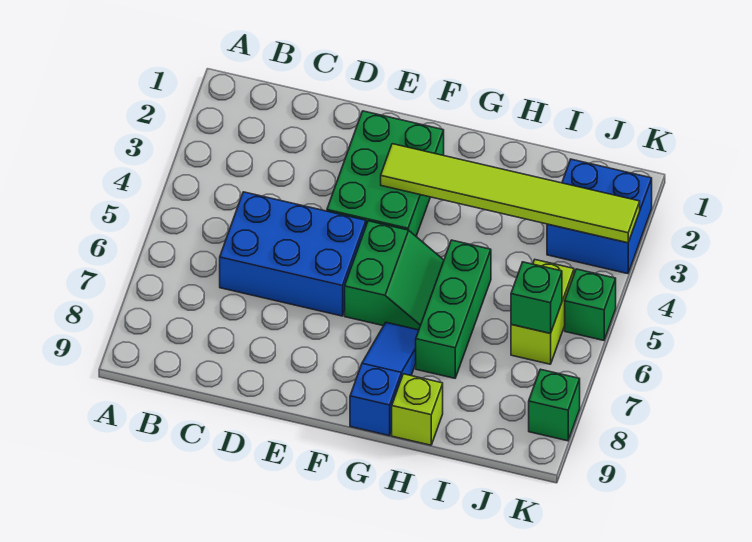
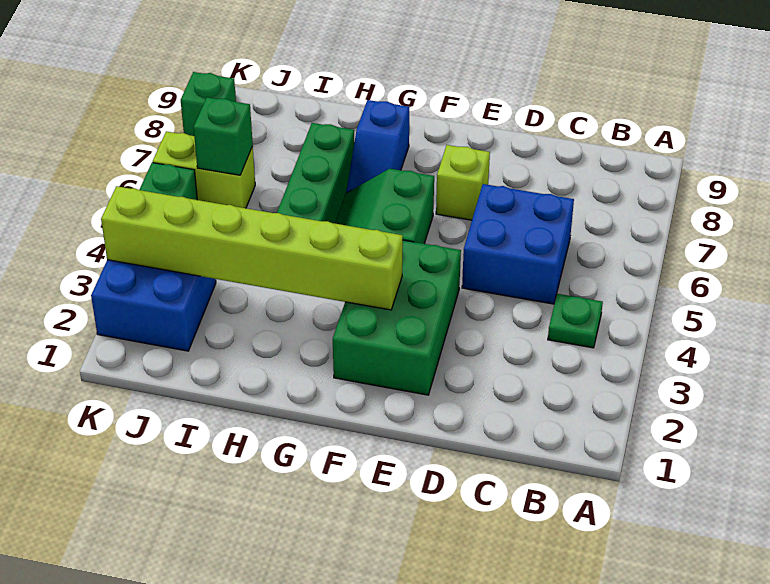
none -> green 1x1 plate [548,294,603,348]
blue 2x3 brick [220,192,366,316] -> blue 2x2 brick [462,184,574,304]
lime 1x6 tile [381,144,640,243] -> lime 1x6 brick [101,186,403,310]
blue 1x3 slope [350,322,419,436] -> blue 1x2 slope [346,100,409,193]
lime 1x1 brick [392,374,443,445] -> lime 1x1 brick moved to [436,145,490,220]
lime 1x2 brick [511,260,574,364] -> lime 1x2 brick turned to [153,131,255,208]

